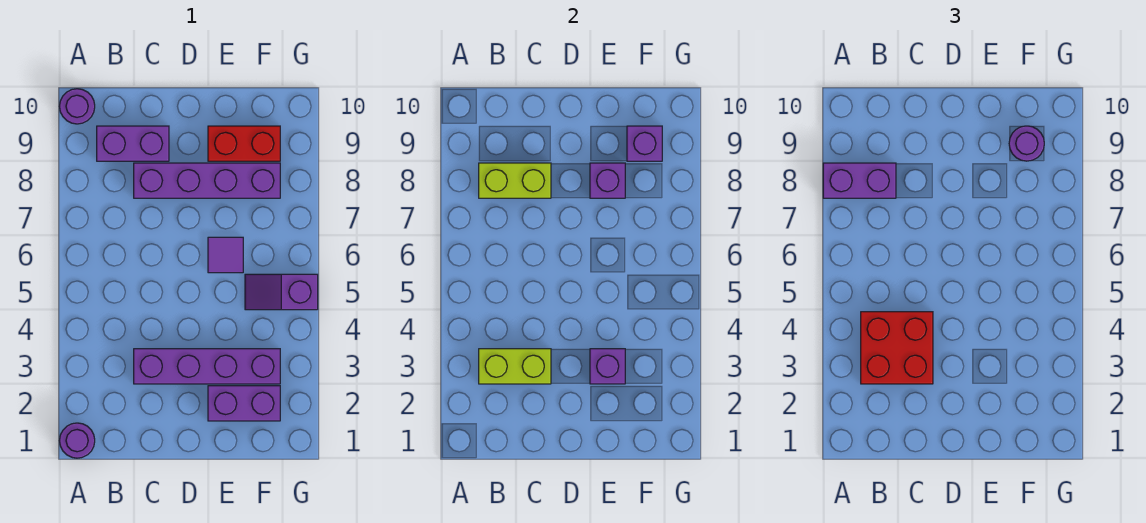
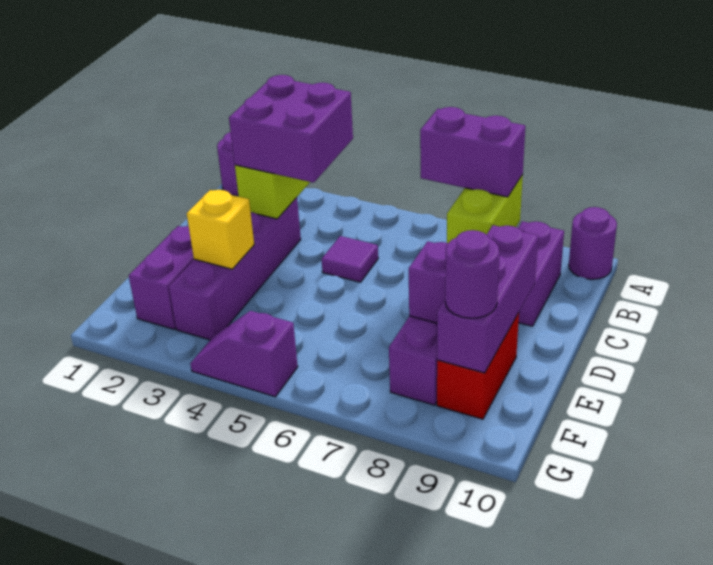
purple 1x2 brick [823,163,896,198] -> purple 1x2 brick turned to [420,107,525,197]
red 2x2 brick [861,312,933,384] -> purple 2x2 brick [229,75,353,183]
purple 1x1 brick [590,349,625,384] -> yellow 1x1 brick [187,190,254,269]
purple 1x1 tile [208,237,243,273] -> purple 1x1 tile moved to [322,236,378,282]
purple 1x2 slope [245,274,318,310] -> purple 1x2 slope turned to [190,311,298,397]
purple 1x1 brick [627,126,662,161] -> purple 1x3 brick [437,225,538,373]

